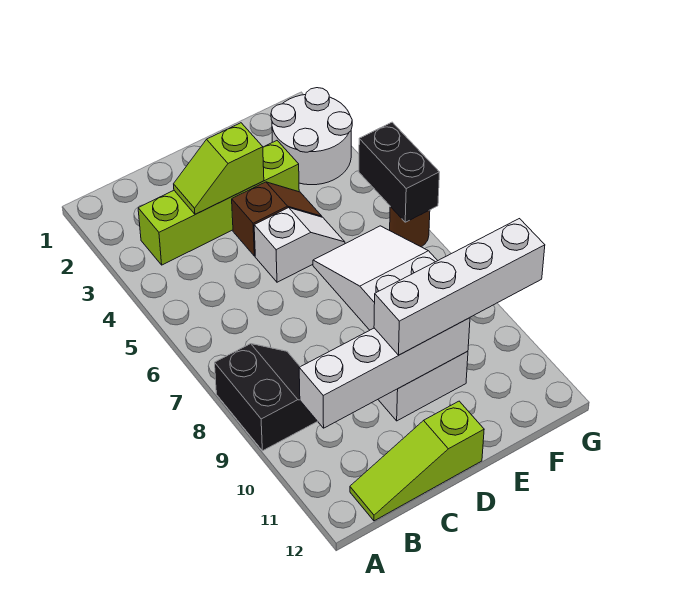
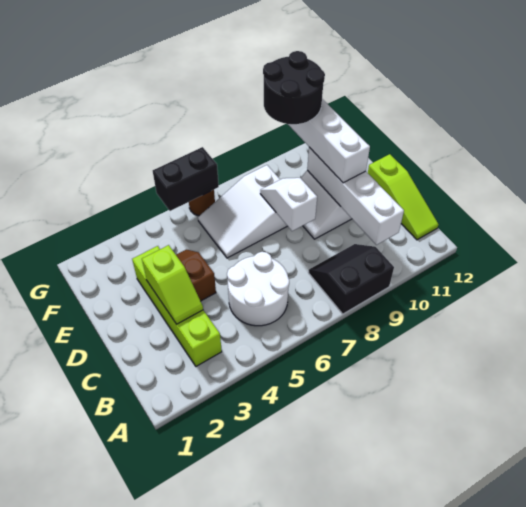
white 1x2 slope [254,208,345,282] -> white 1x2 slope moved to [260,178,317,231]
white 2x2 round brick [271,88,352,185] -> white 2x2 round brick moved to [227,252,289,326]
none -> black 2x2 round brick [263,51,325,124]

